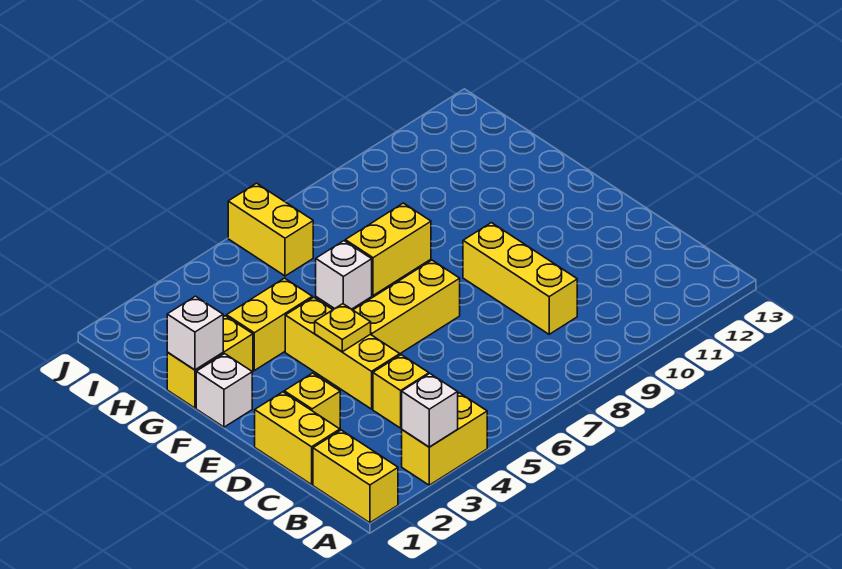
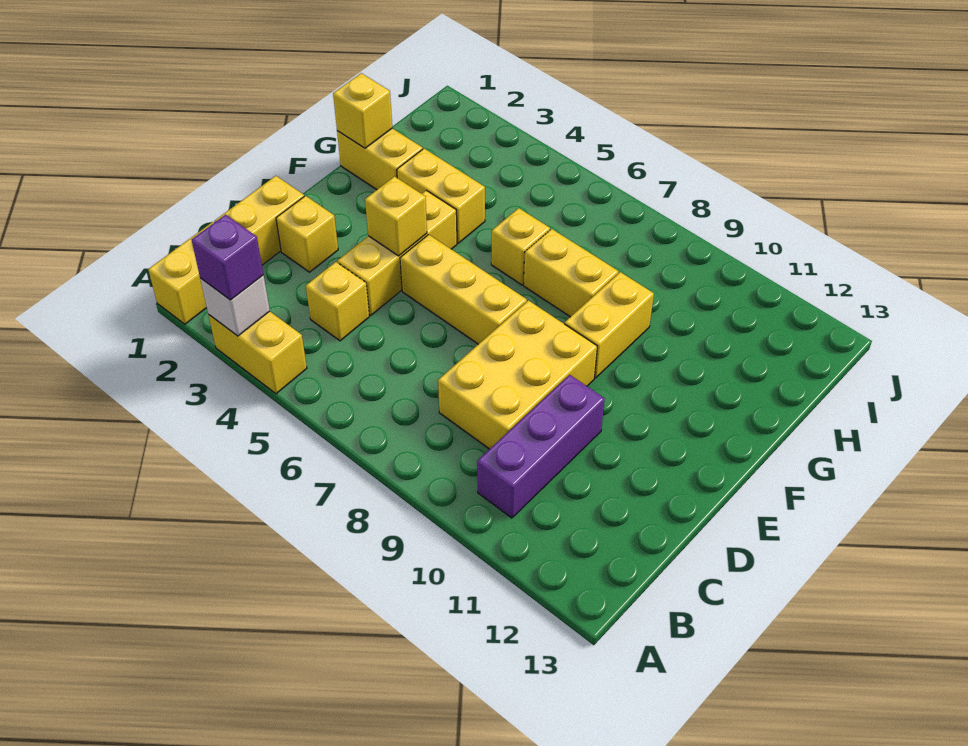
none -> purple 1x1 brick [192,215,263,300]
none -> purple 1x3 brick [477,375,605,518]
yellow 1x3 brick [463,223,577,334] -> yellow 2x3 brick [438,301,597,449]
yellow 1x1 plate [315,304,371,352] -> yellow 1x1 brick [365,177,427,256]
white 1x1 brick [196,354,252,427] -> none
white 1x1 brick [167,296,223,370] -> yellow 1x1 brick [333,73,392,148]
white 1x1 brick [316,241,372,309] -> yellow 1x1 brick [491,208,550,285]
yellow 1x2 brick [228,183,313,276] -> yellow 1x2 brick moved to [565,272,654,378]

